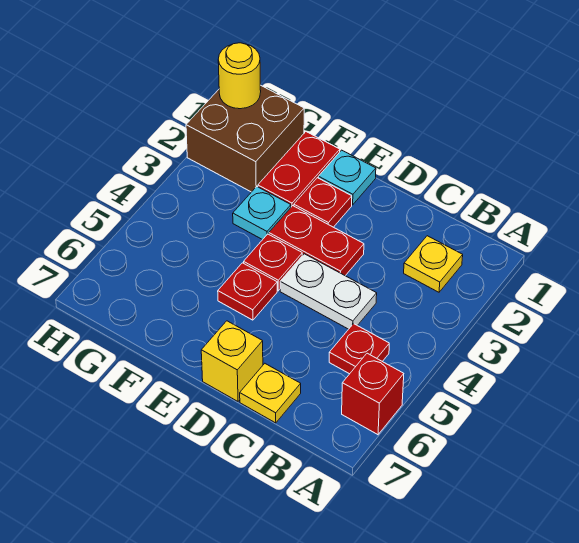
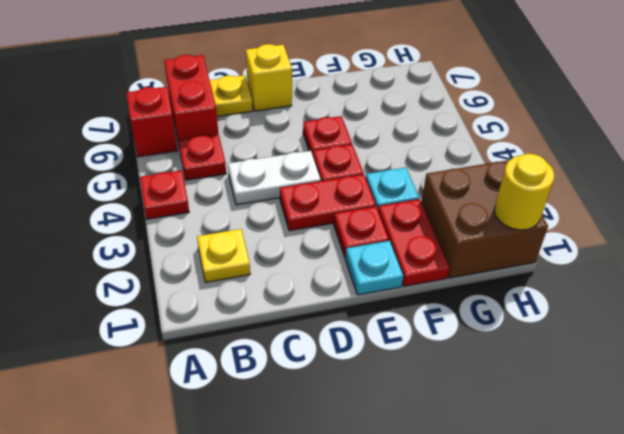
none -> red 1x1 plate [140,170,189,219]
none -> red 1x2 brick [164,55,218,144]

